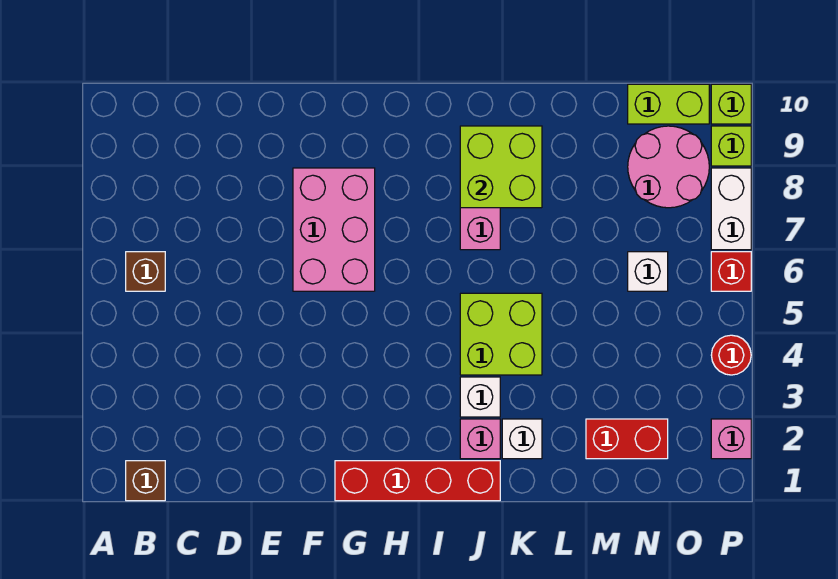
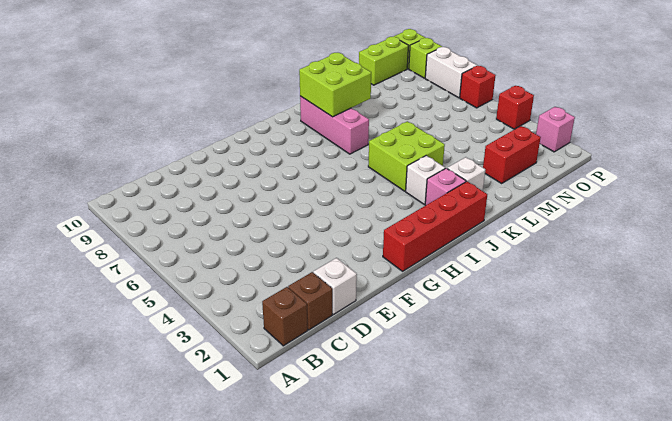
brown 1x1 brick [126,252,165,291] -> brown 1x1 brick moved to [288,272,332,330]
pink 2x3 brick [293,168,375,291] -> none
white 1x1 brick [628,252,668,291] -> white 1x1 brick moved to [313,258,357,315]
pink 2x2 round brick [628,126,709,208] -> none
red 1x1 round brick [711,335,751,375] -> red 1x1 brick [496,86,534,129]

